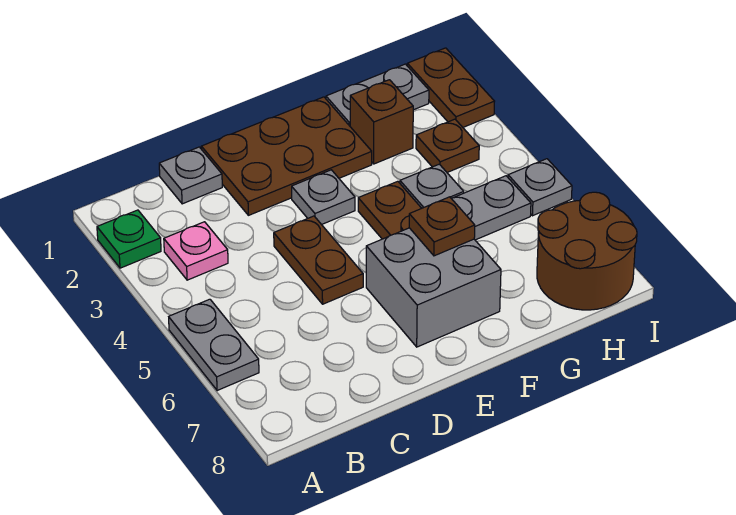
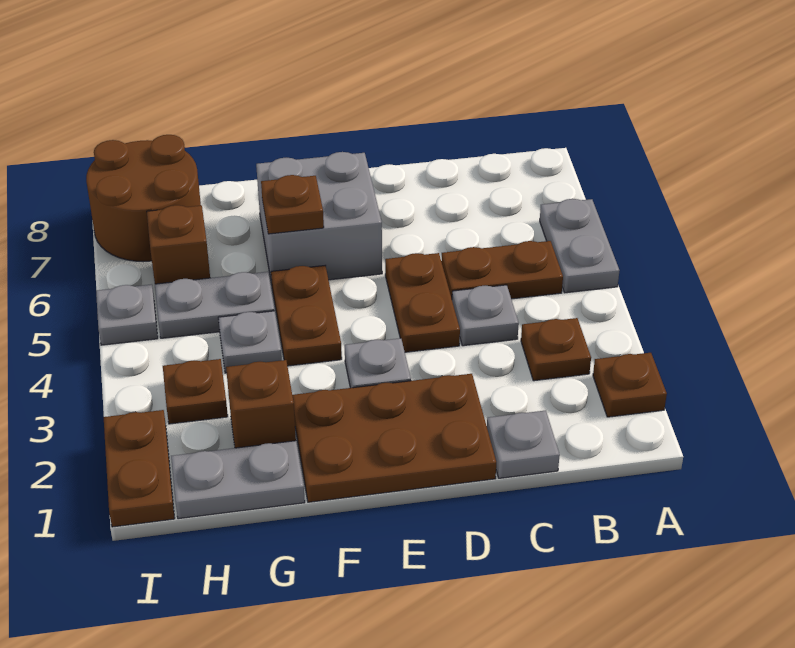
green 1x1 plate [97,210,161,268] -> brown 1x1 plate [593,353,667,417]
pink 1x1 plate [164,222,228,280] -> brown 1x1 plate [521,318,591,381]
none -> brown 1x2 plate [441,241,563,299]
none -> grey 1x1 plate [452,285,519,346]
none -> brown 1x1 brick [147,205,210,284]

